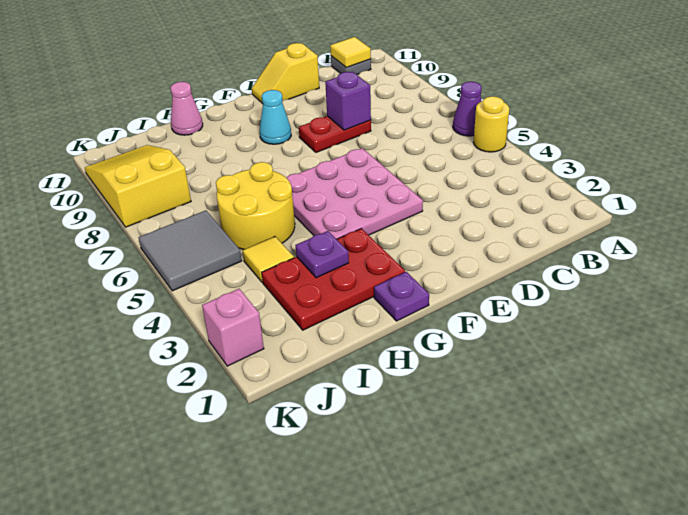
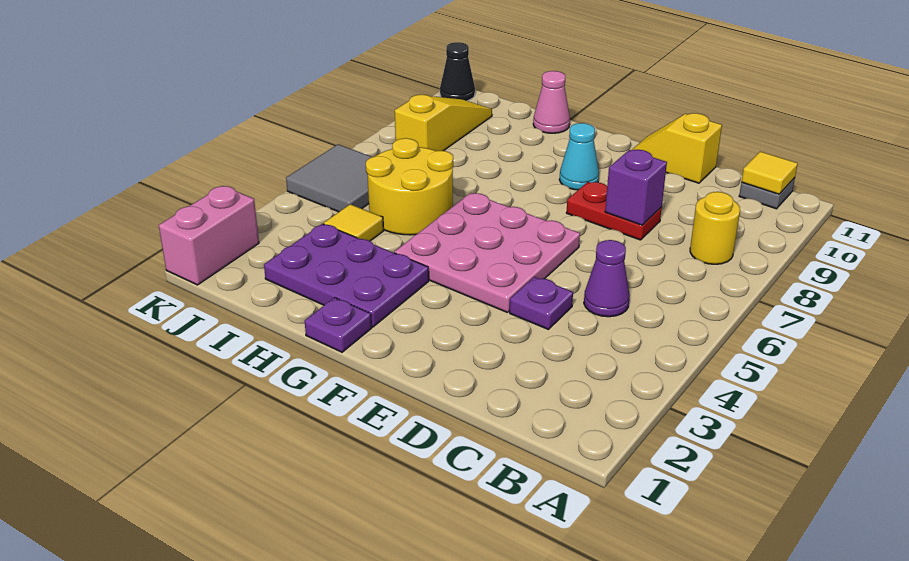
yellow 1x1 round brick [473,96,509,152] -> yellow 1x1 round brick moved to [690,192,740,264]
purple 1x1 cone [453,82,482,136] -> purple 1x1 cone moved to [584,240,630,317]
red 2x3 plate [262,229,405,330] -> purple 2x3 plate [264,224,429,327]
purple 1x1 plate [295,231,349,278] -> purple 1x1 plate moved to [510,277,573,329]
yellow 2x3 slope [85,145,191,227] -> yellow 1x3 slope [395,95,492,151]
pink 1x1 brick [202,289,264,366] -> pink 1x2 brick [159,186,259,285]
none -> black 1x1 cone [440,42,475,101]

